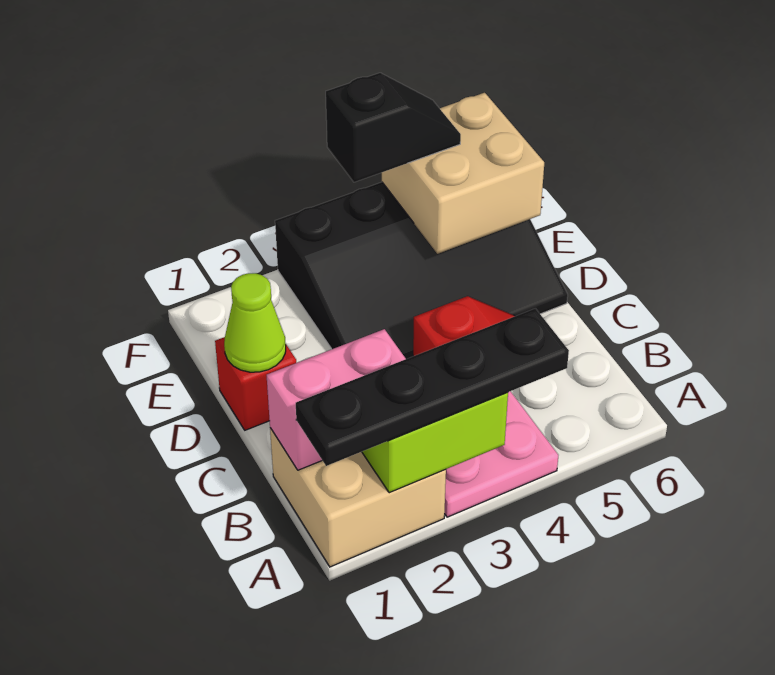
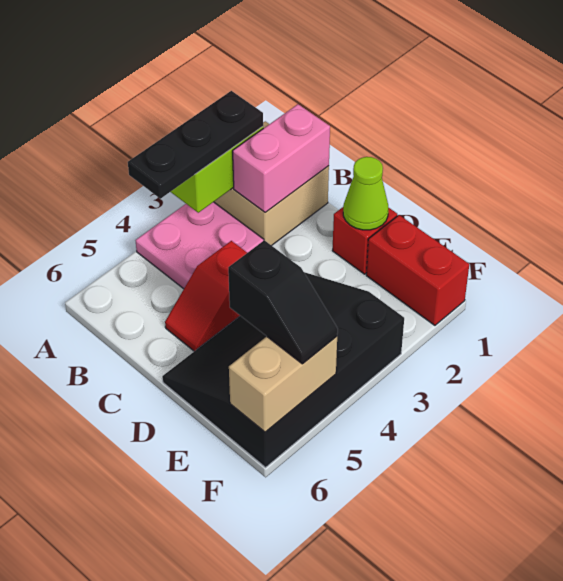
black 1x4 plate [296,308,569,466] -> black 1x3 plate [128,91,263,199]
none -> red 1x2 brick [366,215,469,325]
tan 2x2 brick [382,93,544,254] -> tan 1x2 brick [229,337,337,432]
black 1x2 slope [326,73,461,182] -> black 1x2 slope turned to [228,240,338,364]

